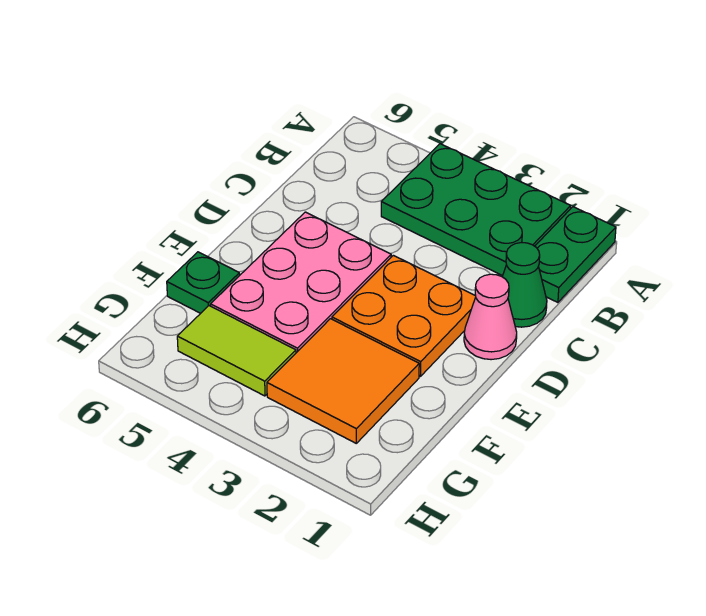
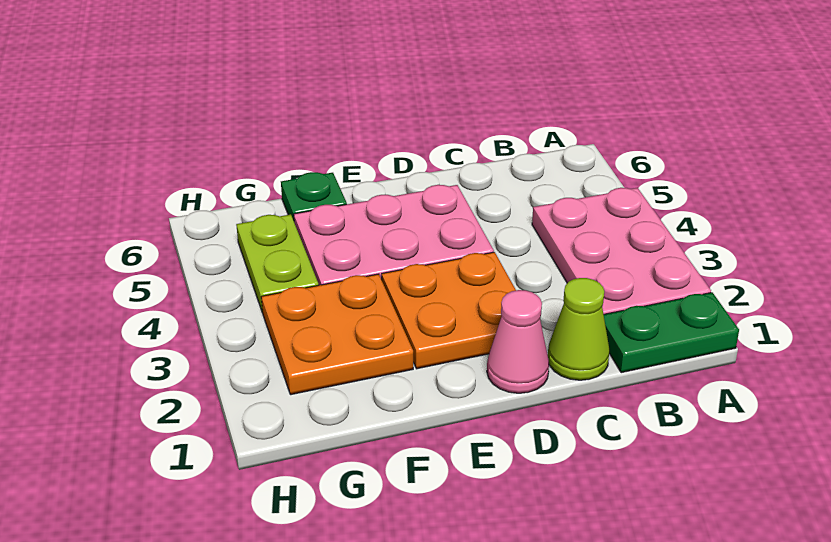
green 2x3 plate [381,144,571,276] -> pink 2x3 plate [532,188,711,314]
green 1x1 cone [502,243,547,327] -> lime 1x1 cone [548,278,610,380]
orange 2x2 tile [267,319,419,443] -> orange 2x2 plate [261,274,413,395]
lime 1x2 tile [177,306,296,396] -> lime 1x2 plate [236,214,318,312]

